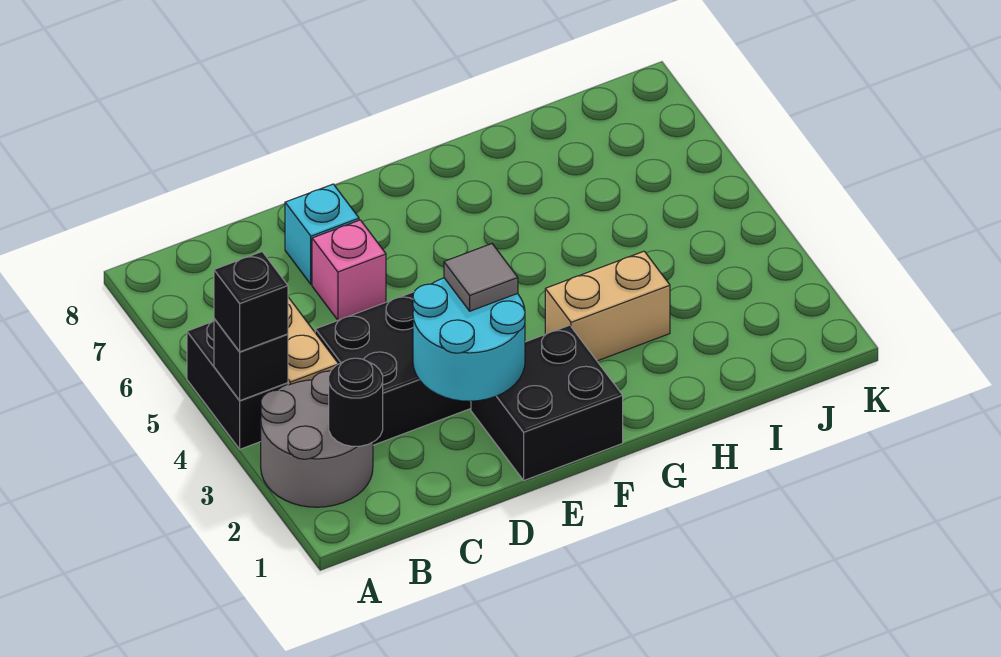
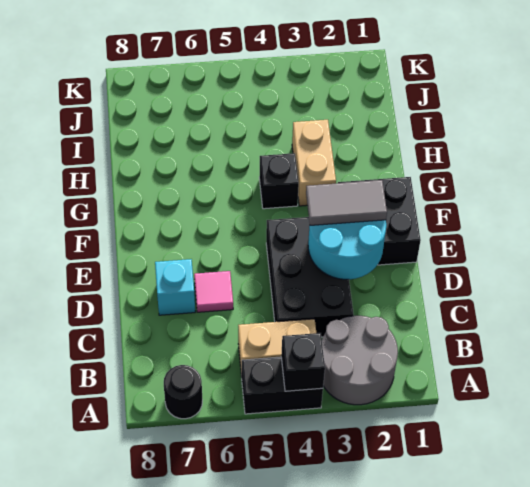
black 1x1 brick [214,252,288,352] -> black 1x1 brick moved to [259,153,299,209]
black 1x1 round brick [329,358,383,446] -> black 1x1 round brick moved to [164,365,202,419]
pink 1x1 brick [312,220,386,320] -> pink 1x1 tile [194,271,233,312]
grey 1x1 tile [444,244,518,311] -> grey 1x2 tile [306,180,387,225]

